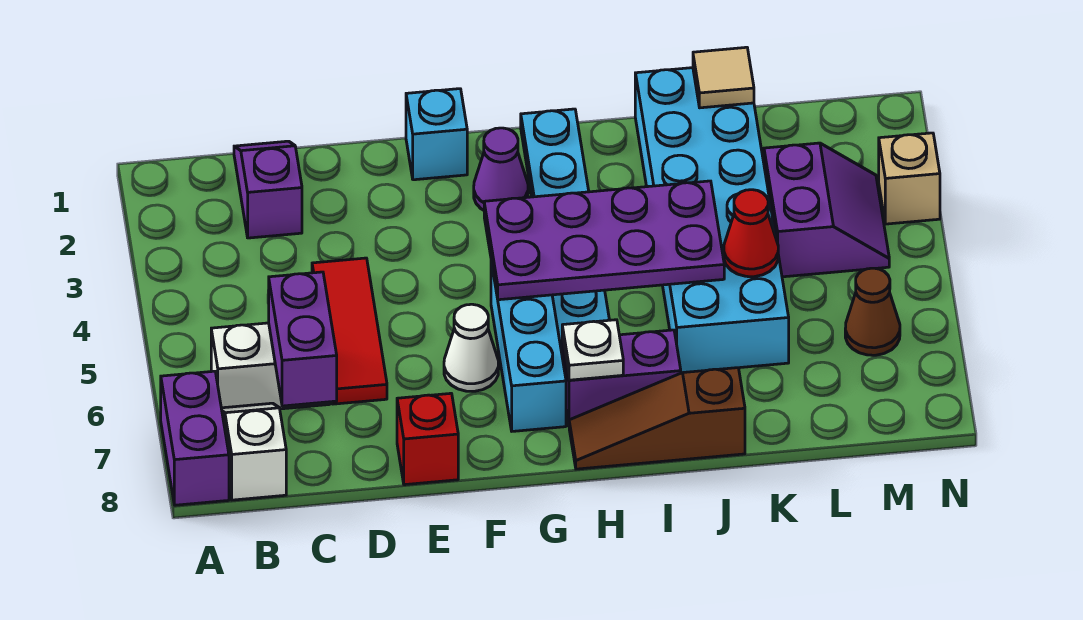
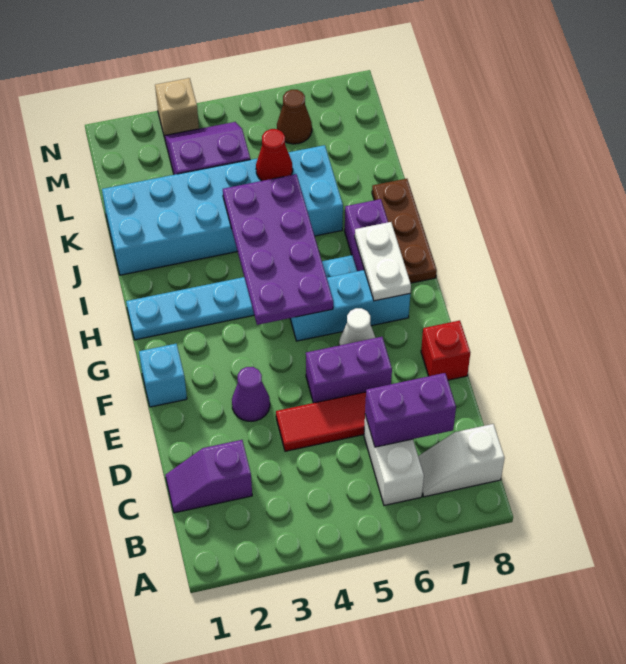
purple 1x2 brick [161,371,229,505] -> purple 1x2 brick moved to [306,337,392,403]
purple 1x1 cone [474,128,528,210] -> purple 1x1 cone moved to [232,367,270,421]
white 1x1 plate [562,320,623,380] -> white 1x2 plate [355,222,411,301]
brown 1x3 slope [569,368,745,469] -> brown 1x3 plate [372,179,437,283]
tan 1x1 tile [693,47,754,108] -> none

